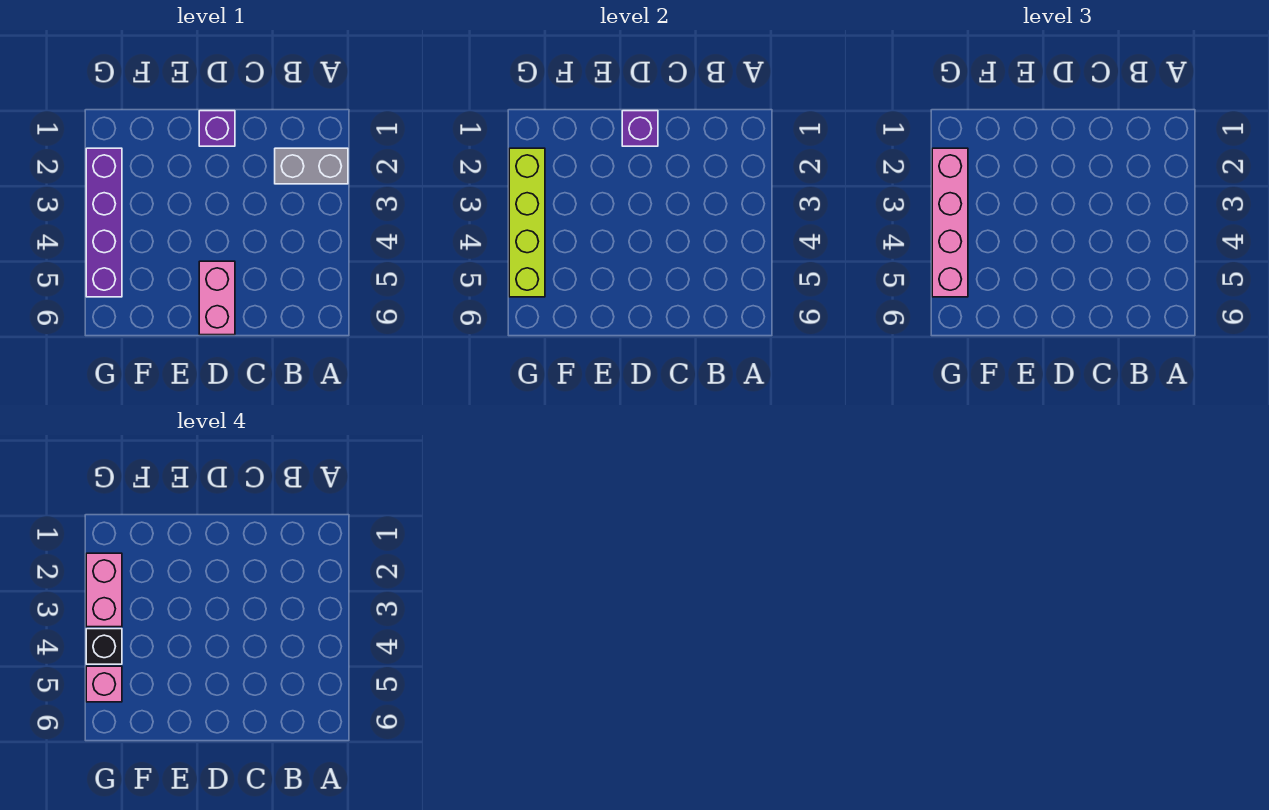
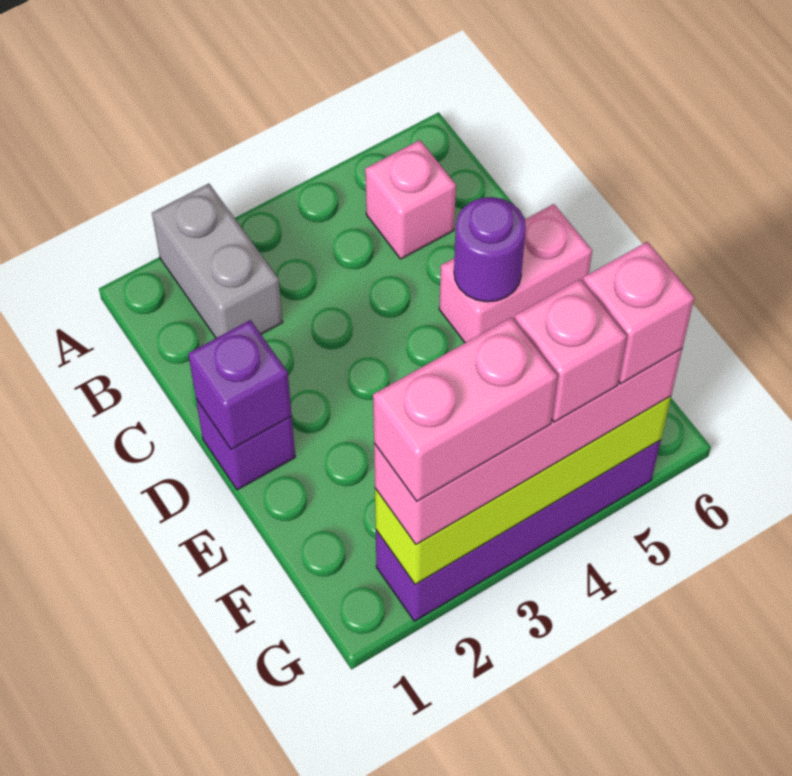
none -> pink 1x1 brick [365,140,456,259]
none -> purple 1x1 round brick [454,197,526,302]
black 1x1 brick [86,629,122,664] -> pink 1x1 brick [514,279,627,422]

